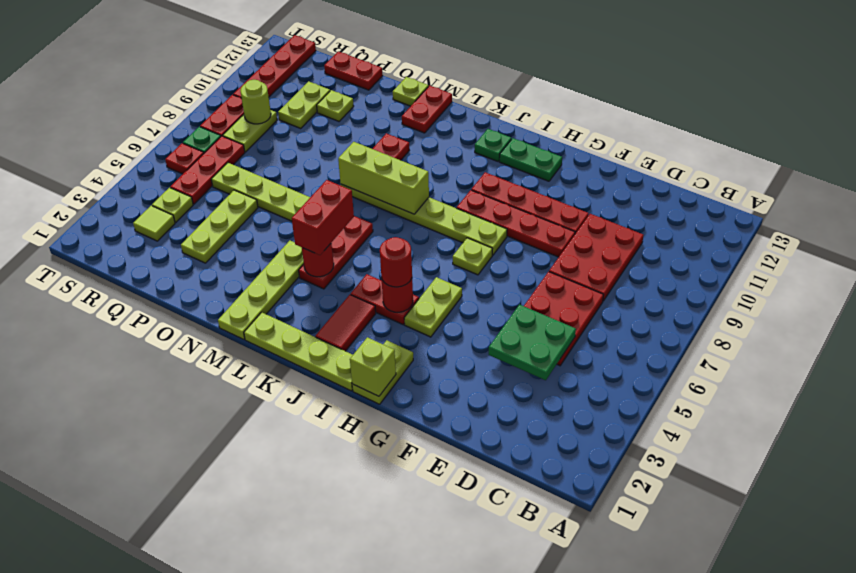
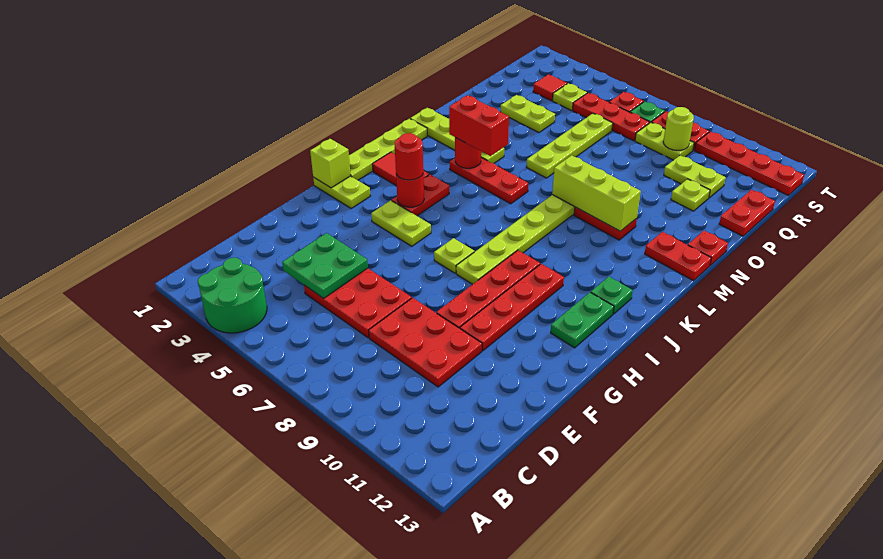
none -> green 2x2 round brick [198,258,267,333]
lime 1x3 brick [338,142,429,214] -> lime 1x3 brick turned to [552,155,641,231]
lime 1x1 plate [393,77,428,106] -> red 1x1 plate [688,231,728,265]
lime 1x3 plate [181,190,258,263] -> lime 1x2 plate [501,95,555,133]
lime 1x1 tile [133,206,175,241] -> red 1x1 tile [533,74,567,101]

